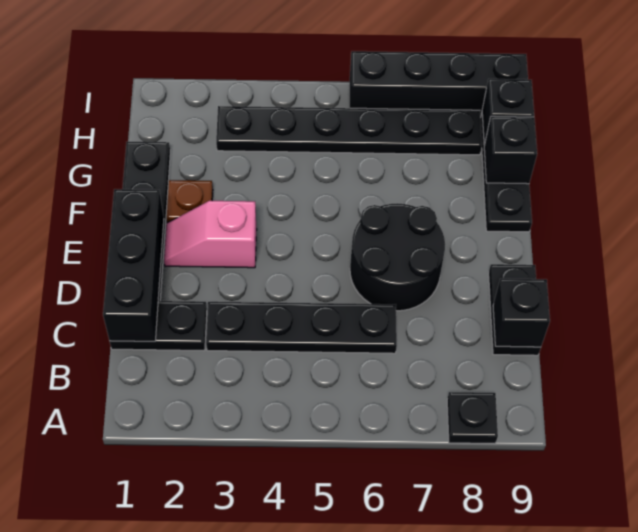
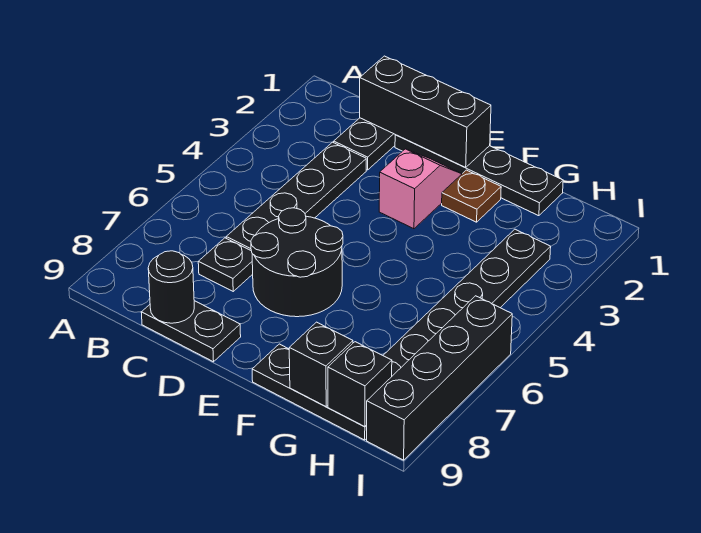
black 1x1 plate [447,392,498,444] -> black 1x1 plate moved to [198,238,253,291]
black 1x1 brick [493,278,550,347] -> black 1x1 round brick [148,251,194,323]

